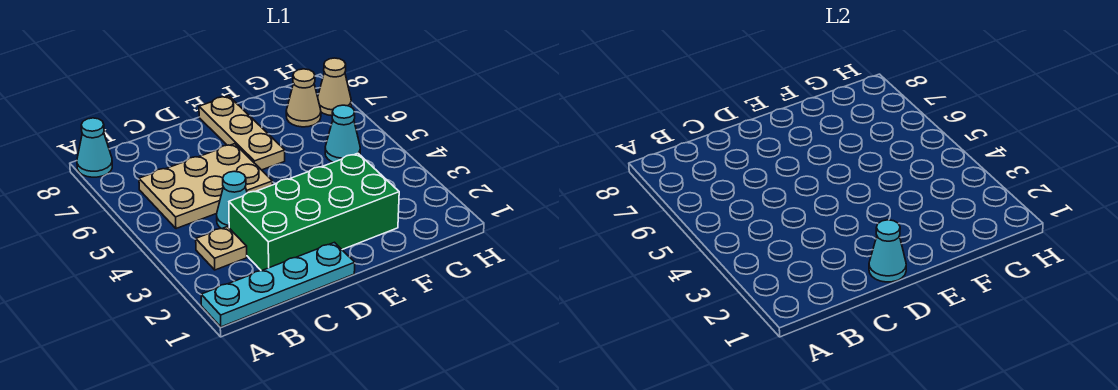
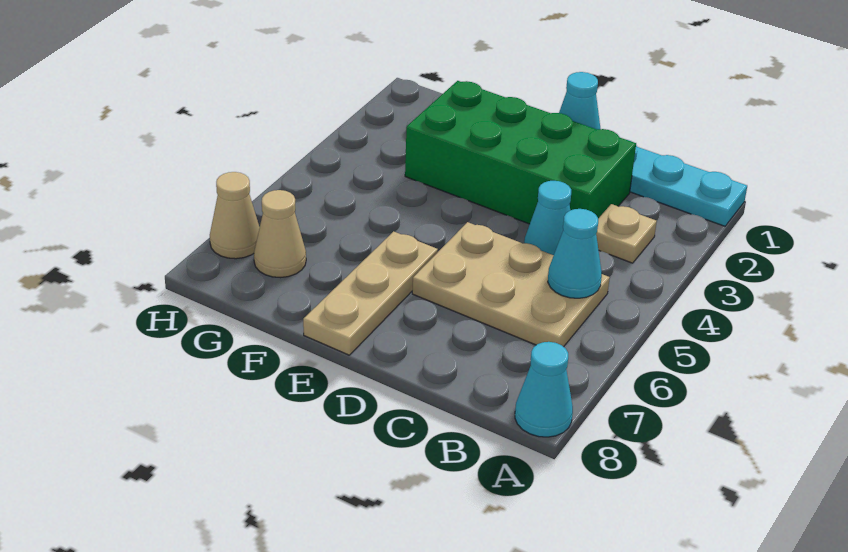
cyan 1x1 cone [325,105,360,162] -> cyan 1x1 cone moved to [548,209,602,298]

